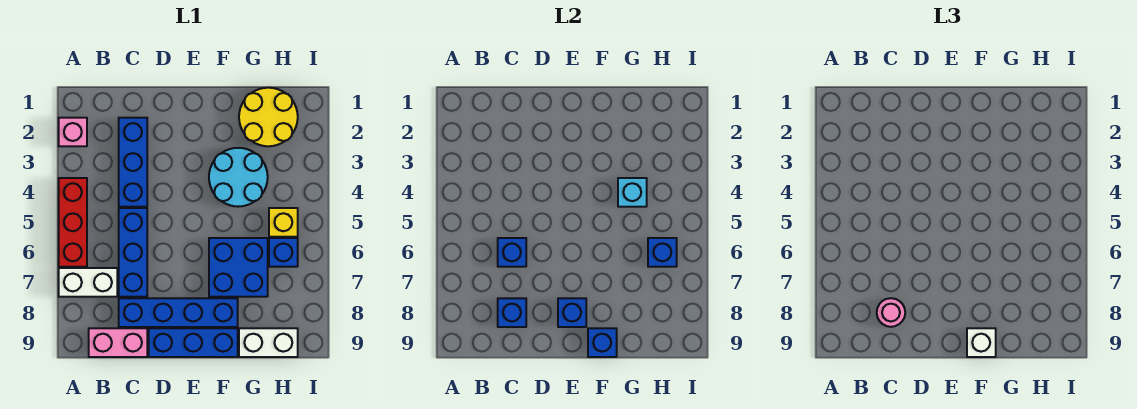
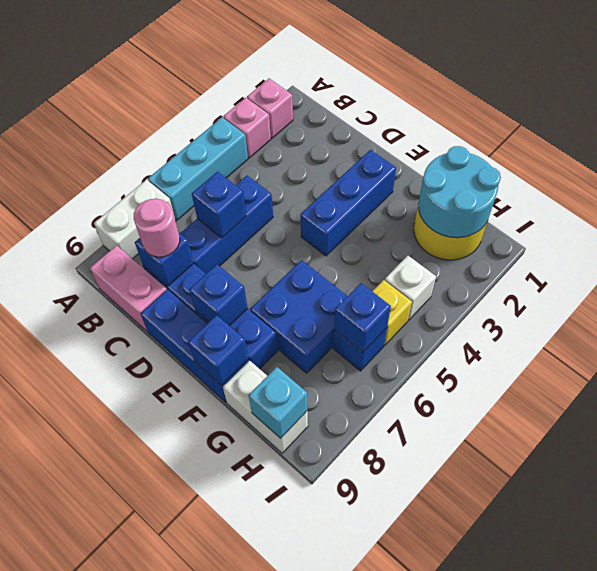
none -> pink 1x1 brick [223,98,271,158]
red 1x3 brick [59,178,87,267] -> cyan 1x3 brick [148,117,248,220]
white 1x2 brick [59,268,117,297] -> white 1x2 brick turned to [94,180,175,259]
blue 1x3 brick [119,118,147,207] -> blue 1x3 brick moved to [301,150,396,256]
cyan 2x2 round brick [209,148,268,207] -> cyan 2x2 round brick moved to [418,146,501,238]
white 1x1 brick [967,328,996,357] -> white 1x1 brick moved to [385,256,436,320]
cyan 1x1 brick [618,178,647,207] -> cyan 1x1 brick moved to [249,367,308,438]

